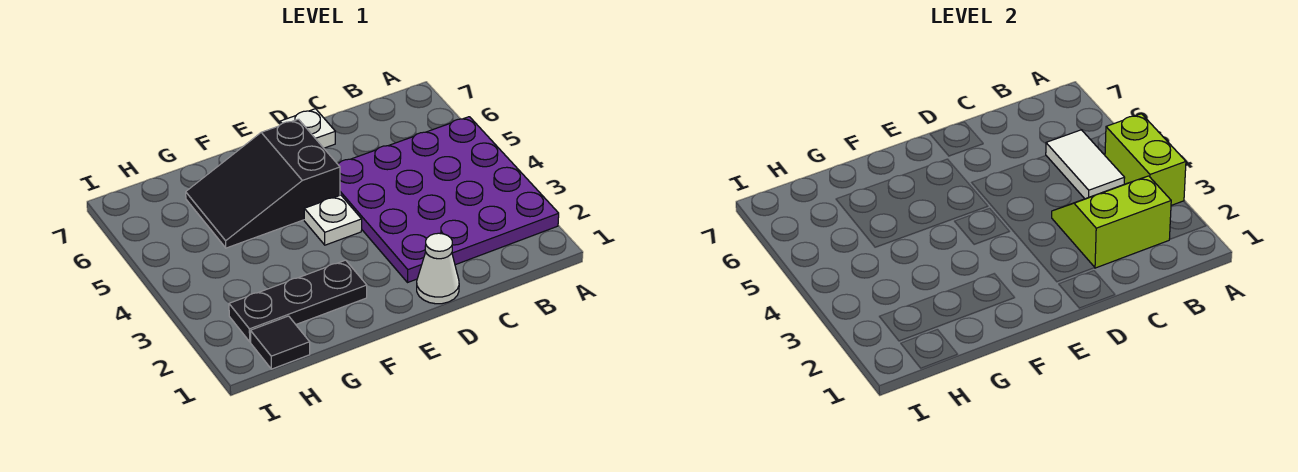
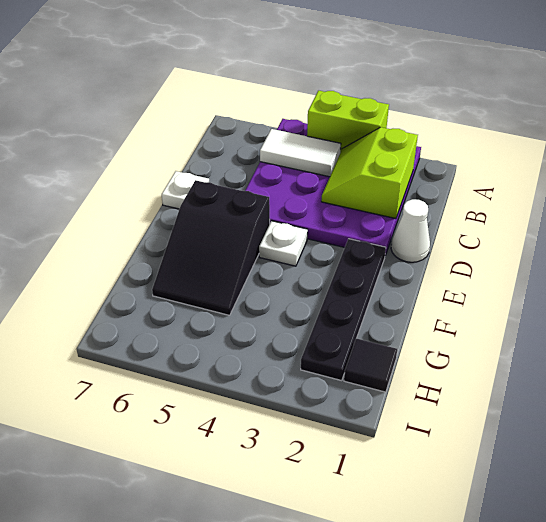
black 1x3 plate [229,260,367,342] -> black 1x4 plate [301,239,386,381]

